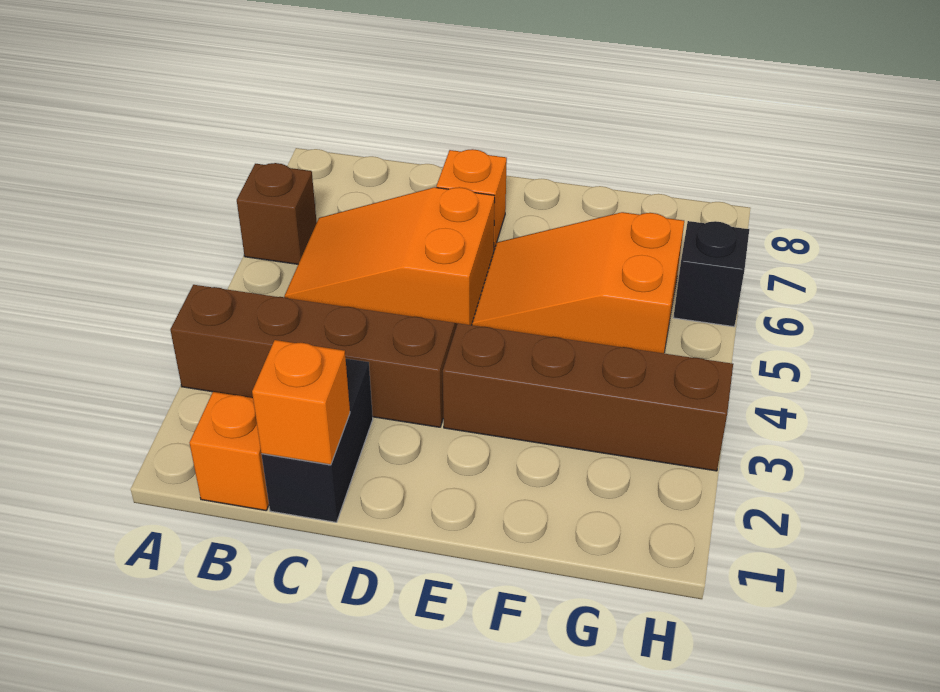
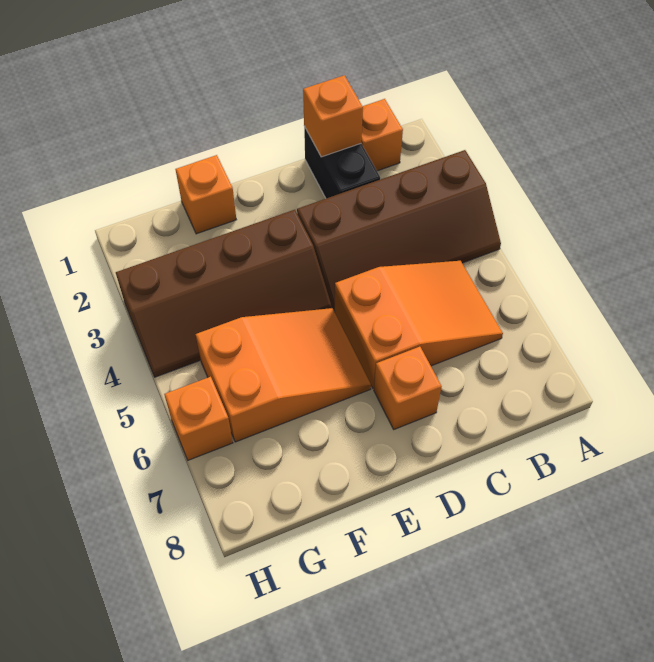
brown 1x1 brick [237,163,317,264] -> none
none -> orange 1x1 brick [175,155,236,234]
black 1x1 brick [673,221,749,327] -> orange 1x1 brick [164,377,233,460]

